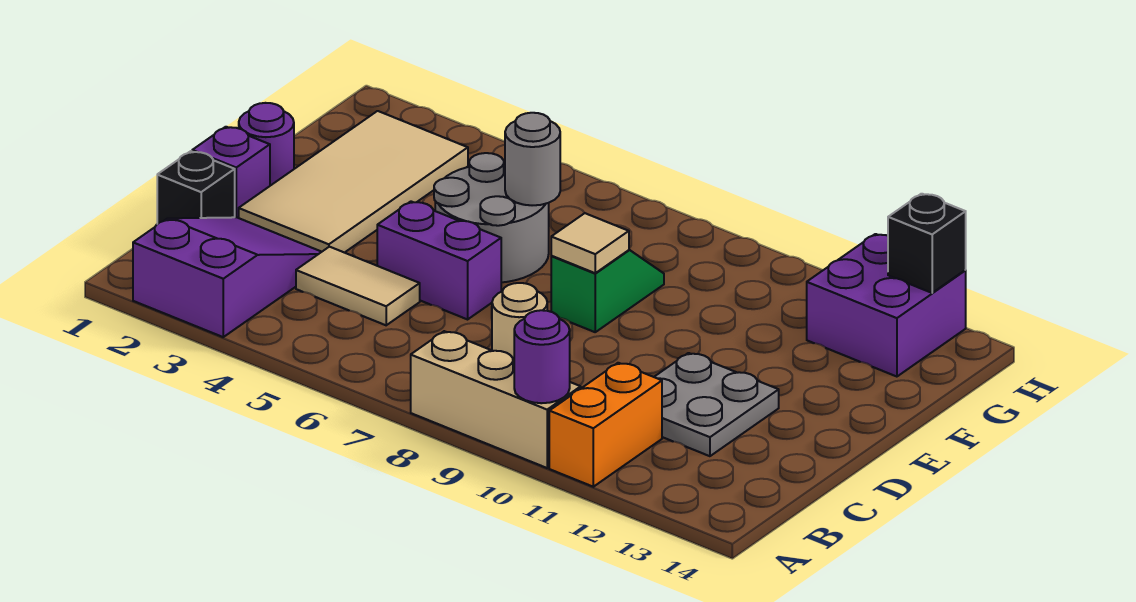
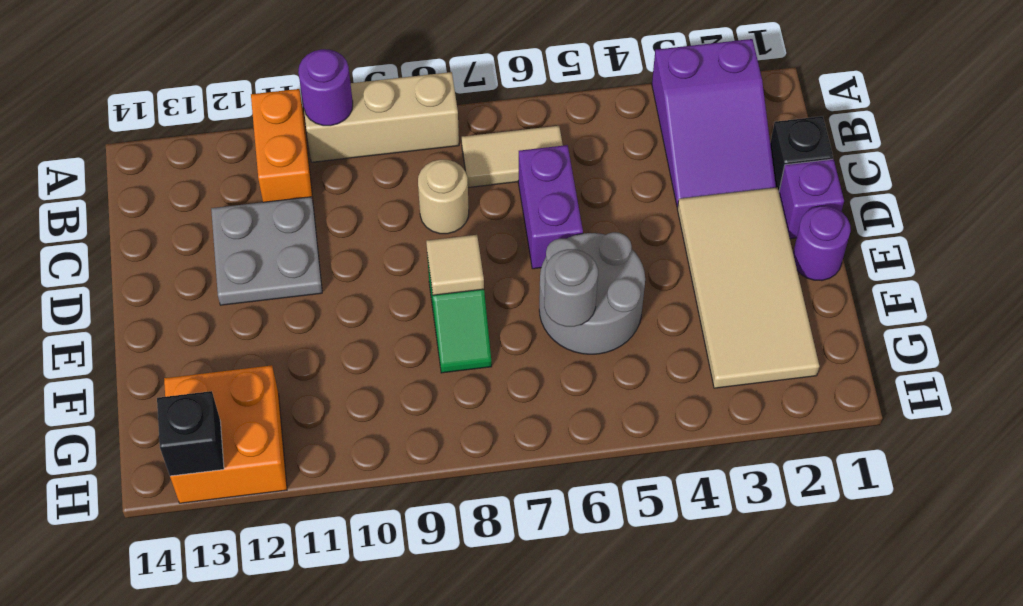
tan 1x2 tile [296,247,420,325] -> tan 1x2 tile moved to [462,126,563,187]
purple 1x2 brick [377,202,501,319] -> purple 1x2 brick turned to [518,145,583,269]
purple 2x2 brick [807,234,966,377] -> orange 2x2 brick [164,365,287,503]

